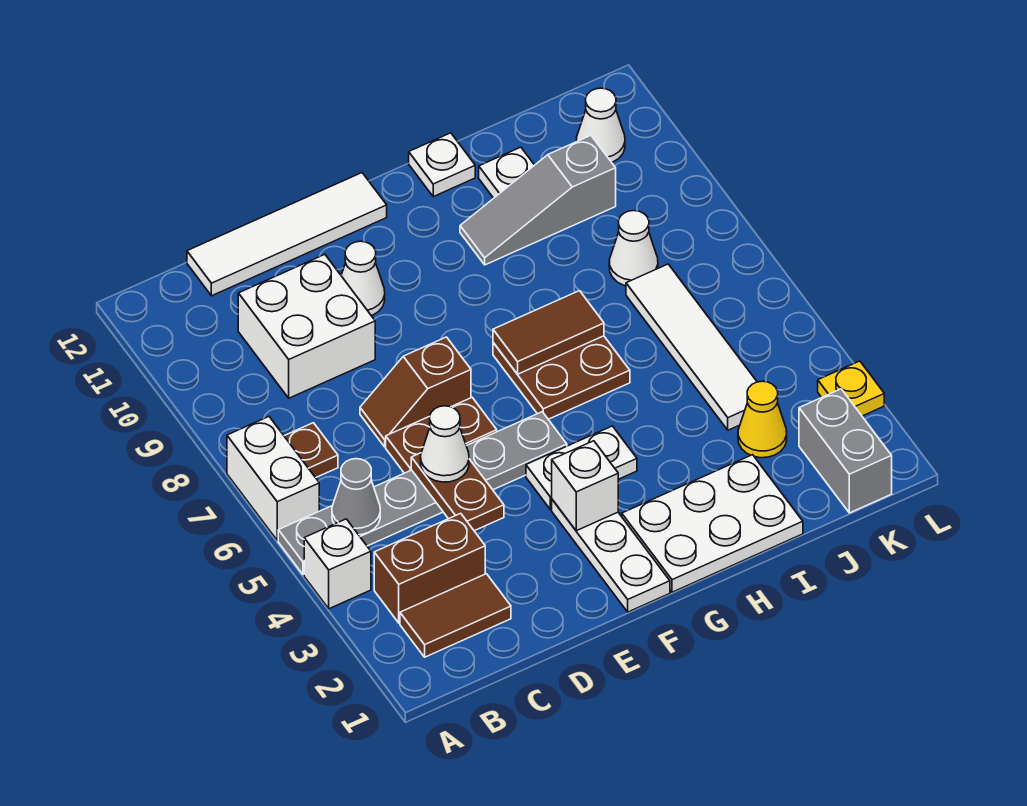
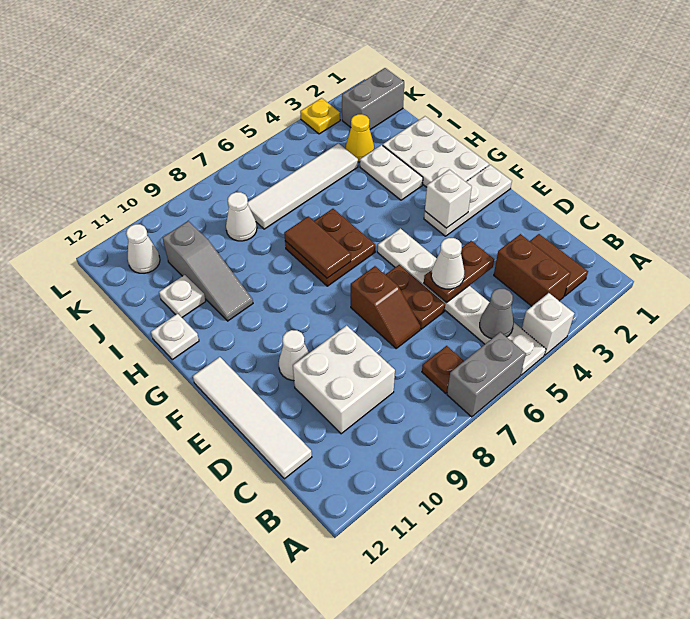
grey 1x6 plate [278,412,567,575] -> white 1x6 plate [377,228,546,375]
white 1x2 brick [227,417,319,540] -> grey 1x2 brick [447,332,526,417]
white 1x2 plate [526,426,637,510] -> white 1x2 plate moved to [360,145,423,200]

